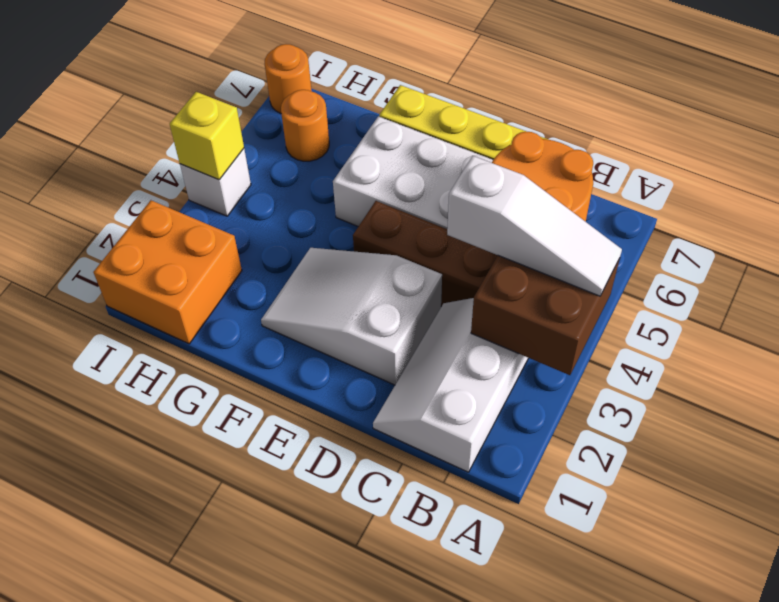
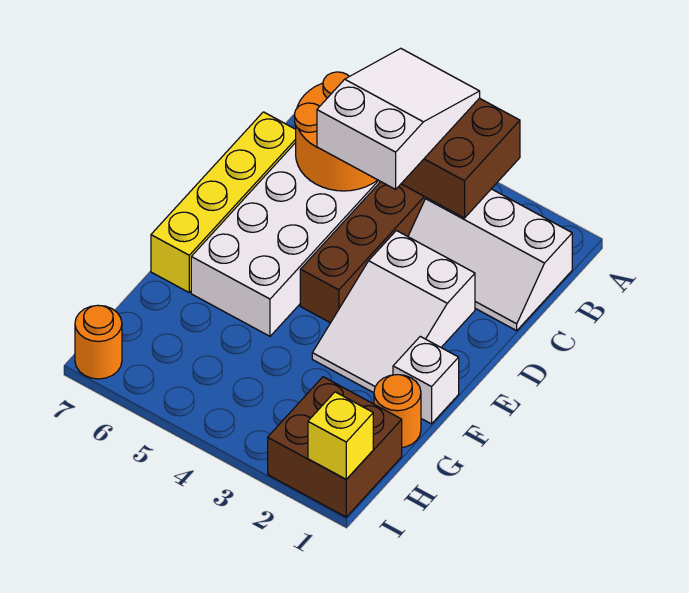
white 1x3 slope [447,156,622,296] -> white 2x3 slope [317,48,480,189]
orange 2x2 brick [93,200,242,344] -> brown 2x2 brick [268,377,402,517]
orange 1x1 round brick [281,90,329,161] -> orange 1x1 round brick moved to [374,375,421,447]
white 1x1 brick [180,149,251,216] -> white 1x1 brick moved to [393,336,459,424]
yellow 1x1 brick [170,92,244,180] -> yellow 1x1 brick moved to [308,392,373,479]

